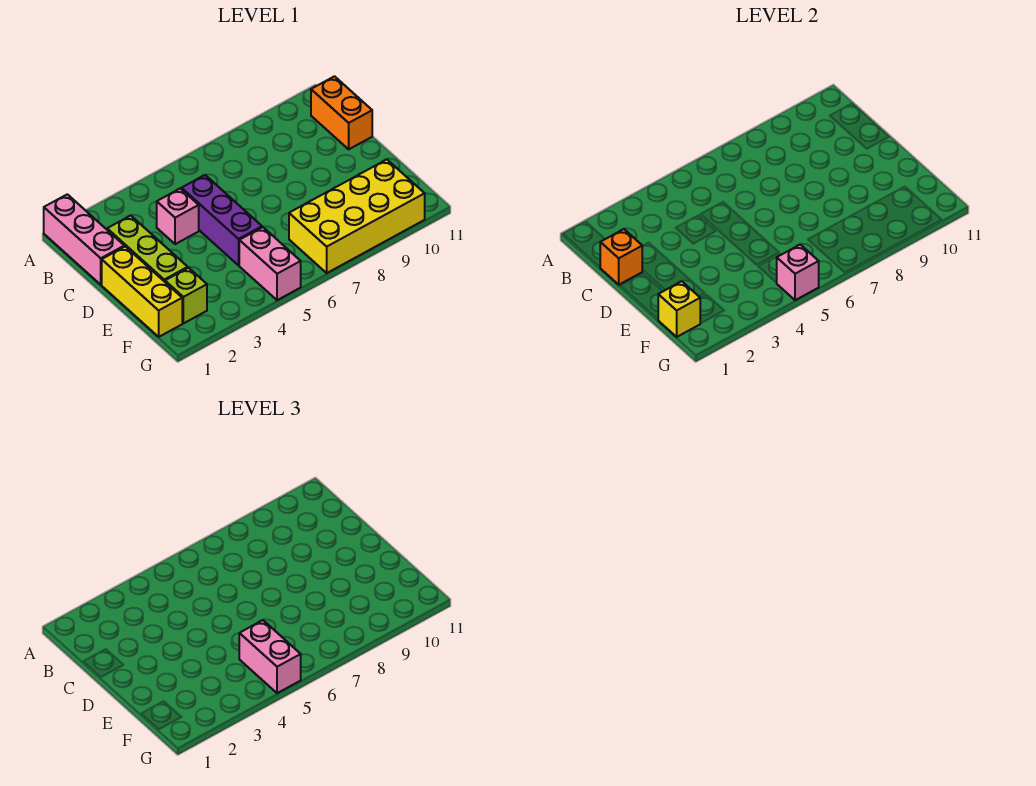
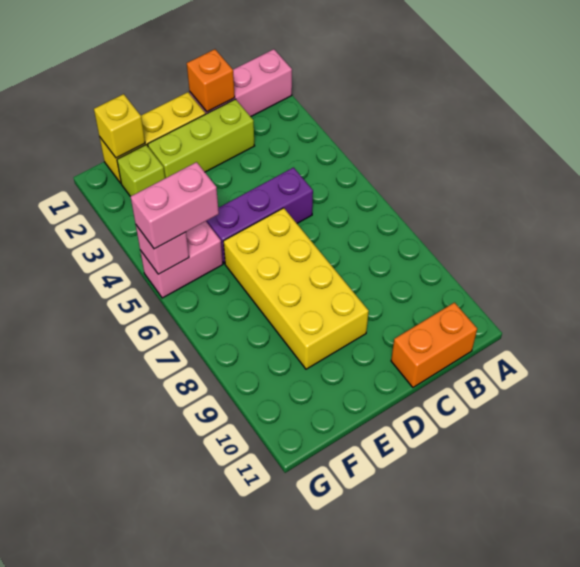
pink 1x1 brick [157,188,199,244] -> none
yellow 2x4 brick [289,159,425,273] -> yellow 2x4 brick moved to [223,208,369,369]

